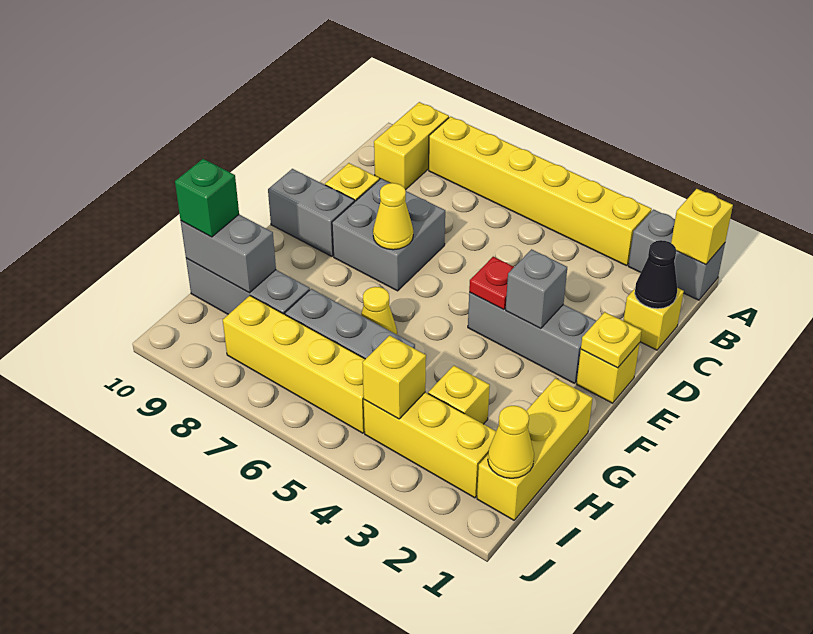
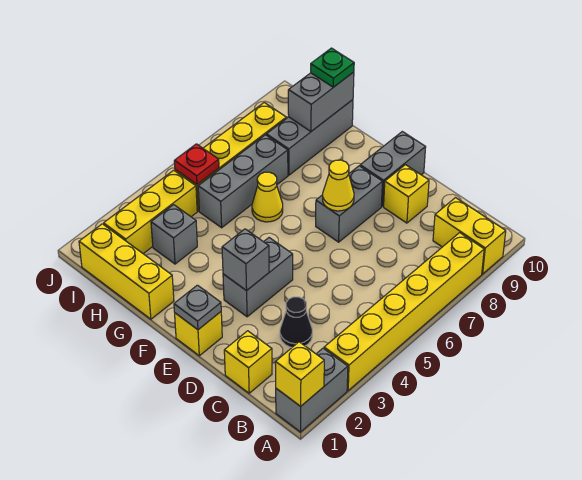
black 1x1 cone [635,240,677,309] -> black 1x1 cone moved to [280,297,312,347]
grey 2x2 brick [332,179,445,291] -> grey 1x2 brick [316,166,383,242]
yellow 1x1 plate [581,312,642,368] -> grey 1x1 plate [174,285,221,330]
grey 1x3 brick [468,292,596,383] -> grey 1x2 brick [223,238,293,317]
red 1x1 plate [469,257,514,309] -> red 1x1 plate moved to [174,144,219,184]
yellow 1x1 brick [428,366,490,424] -> grey 1x1 brick [151,205,197,264]
green 1x1 brick [175,159,239,237] -> green 1x1 plate [311,48,354,87]
yellow 1x1 cone [488,406,534,478] -> none
yellow 1x1 brick [362,335,426,419] -> none

